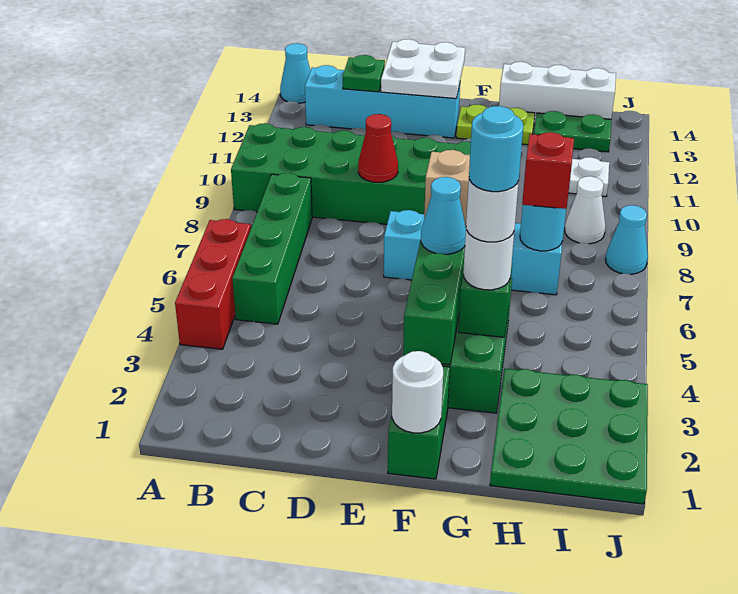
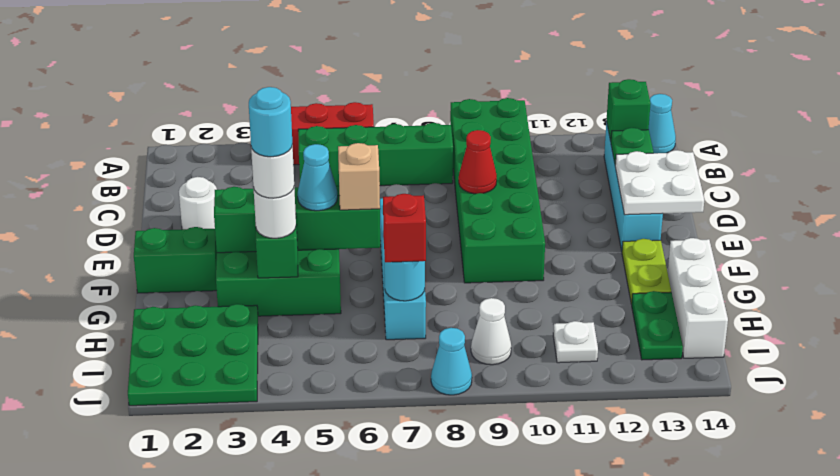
none -> green 1x1 brick [607,79,650,141]
white 1x1 round brick [392,351,443,433] -> white 1x1 round brick moved to [179,177,217,229]

